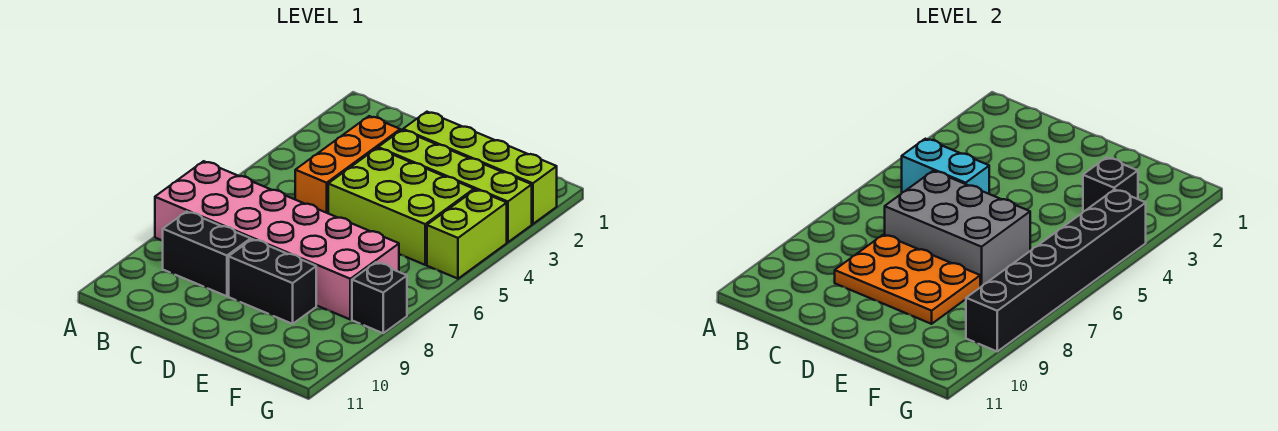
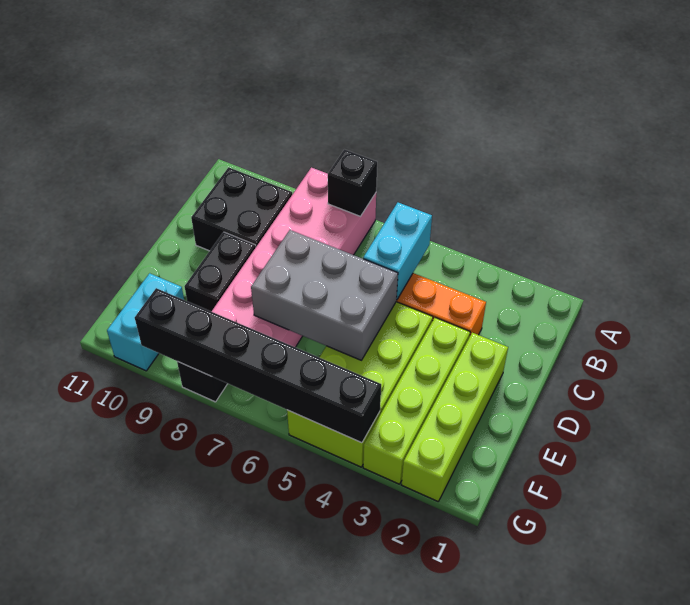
black 1x2 brick [163,211,251,296] -> black 2x2 brick [191,167,292,251]
grey 2x3 brick [885,171,1030,287] -> grey 2x3 brick turned to [251,230,398,360]
orange 2x3 plate [835,235,980,324] -> none
black 1x1 brick [1083,157,1138,212] -> black 1x1 brick moved to [328,149,377,216]
none -> cyan 1x2 brick [107,273,184,371]

